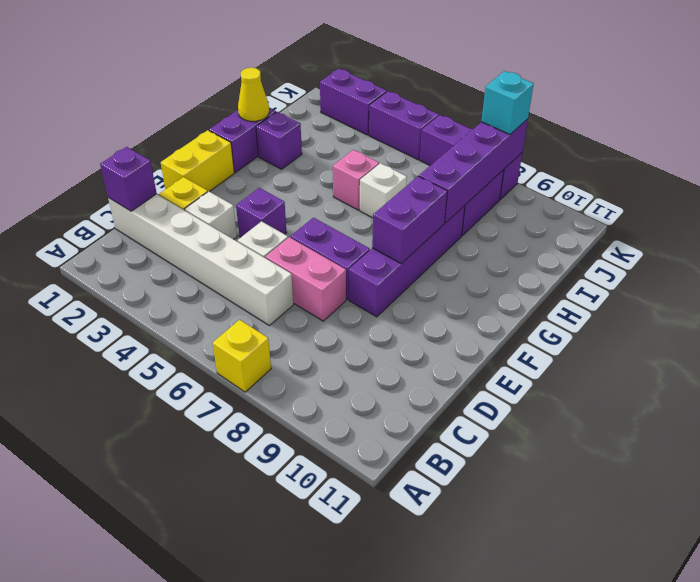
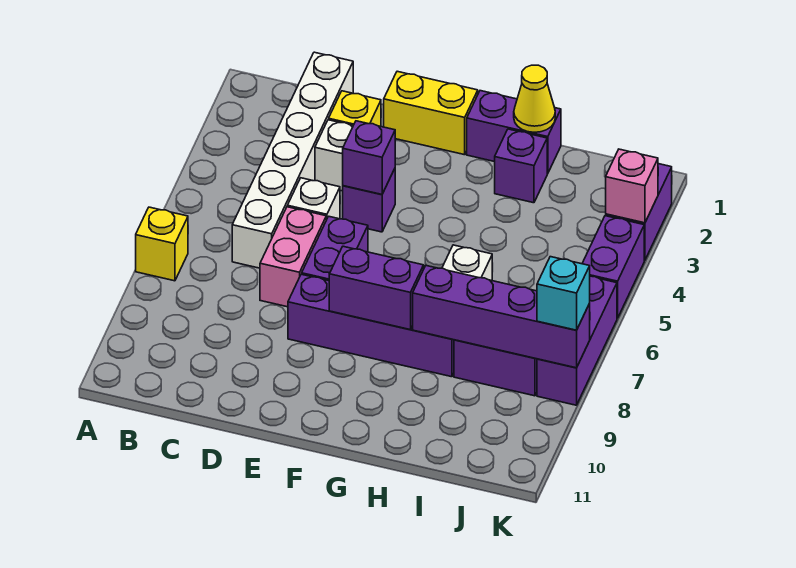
purple 1x1 brick [100,147,157,211] -> purple 1x1 brick moved to [343,121,395,195]
pink 1x1 brick [333,150,379,210] -> pink 1x1 brick moved to [606,149,658,223]

